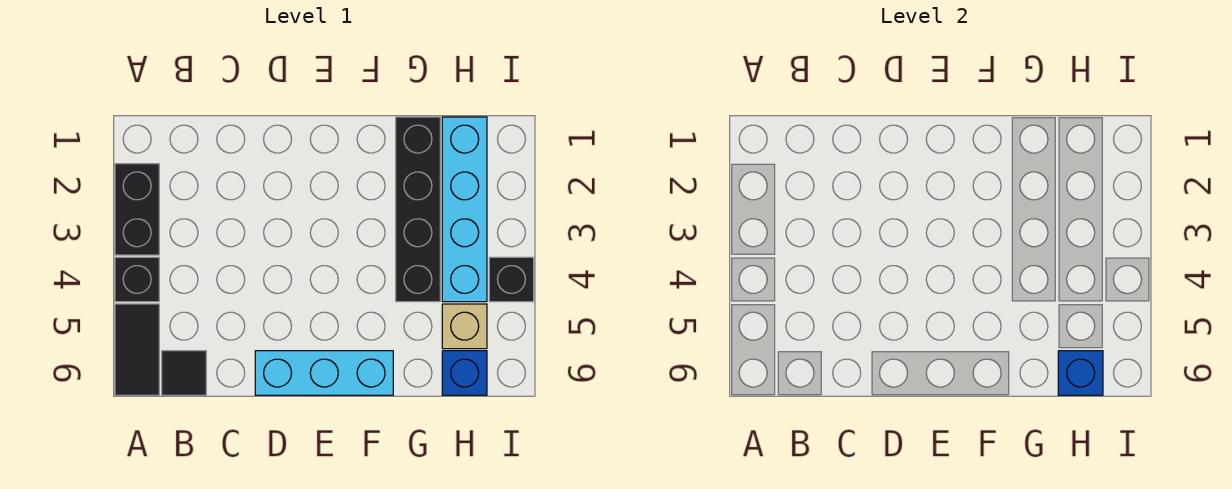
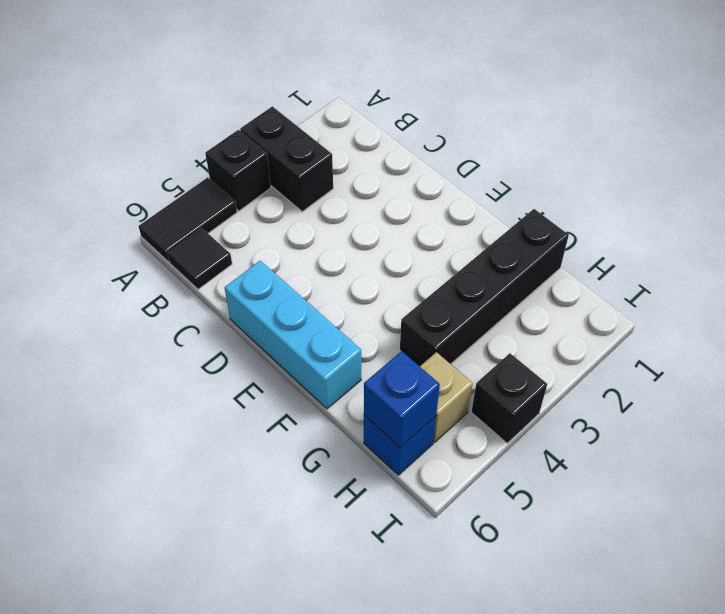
black 1x2 brick [115,164,159,255] -> black 1x2 brick turned to [240,106,333,212]
cyan 1x4 brick [442,117,487,302] -> none

